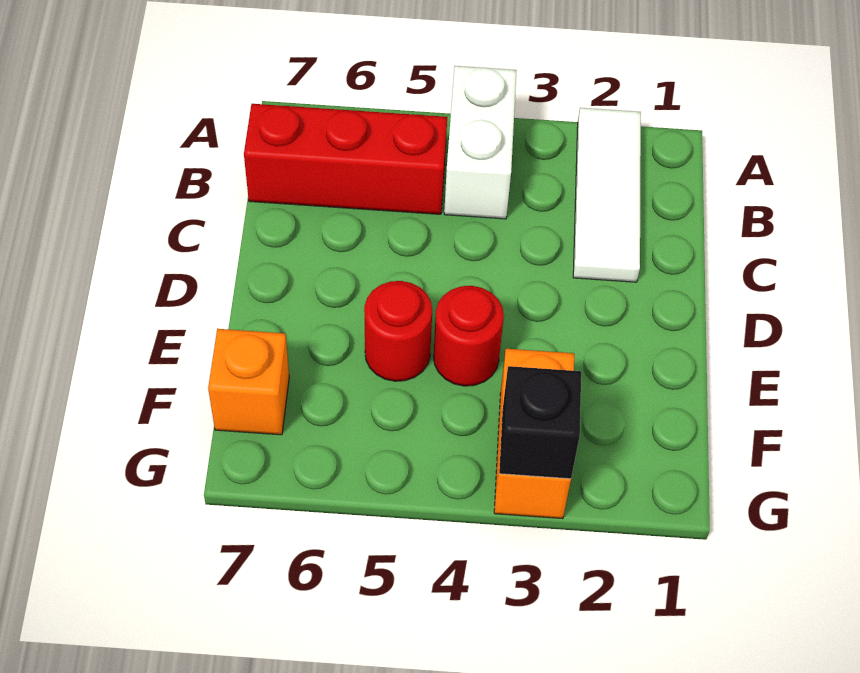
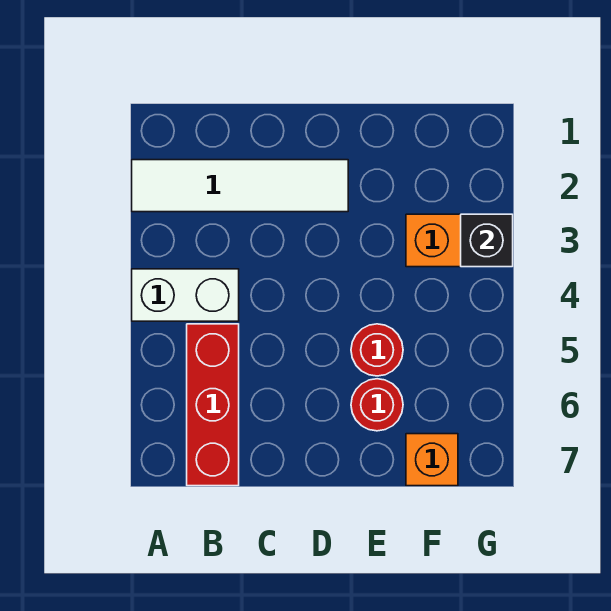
white 1x3 tile [573,108,641,282] -> white 1x4 tile [132,160,348,212]
red 1x1 round brick [434,286,504,386] -> red 1x1 round brick moved to [351,379,403,431]

